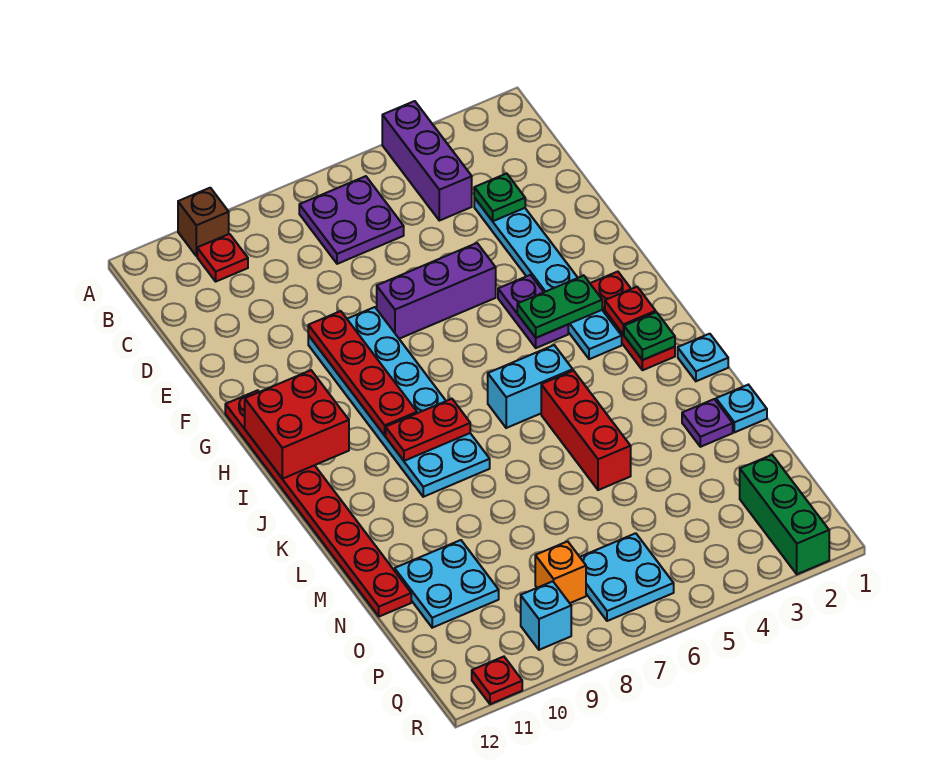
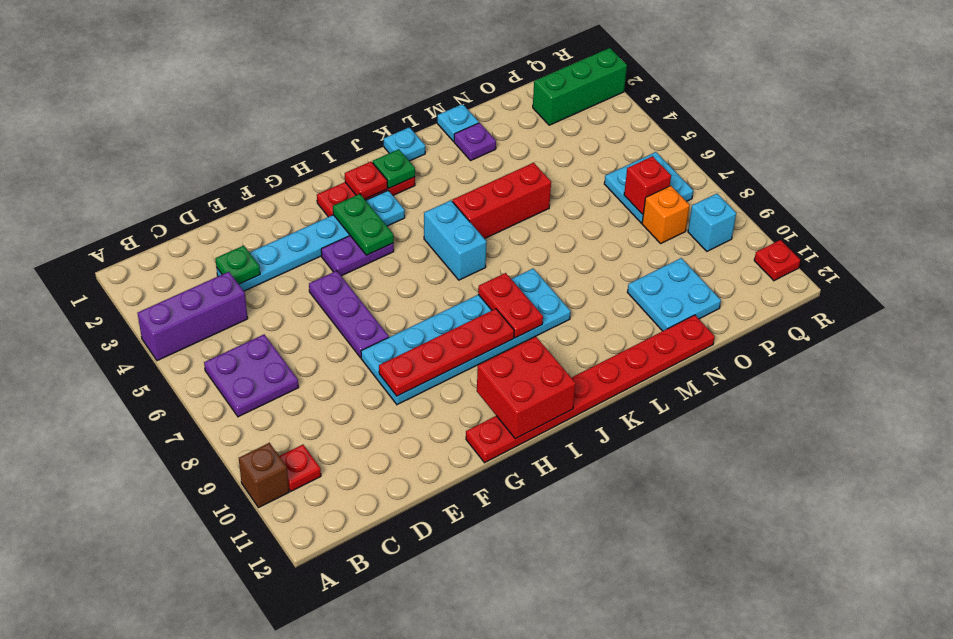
purple 1x3 brick [377,243,496,339] -> purple 1x3 plate [309,271,389,358]
none -> red 1x1 brick [624,156,671,214]

